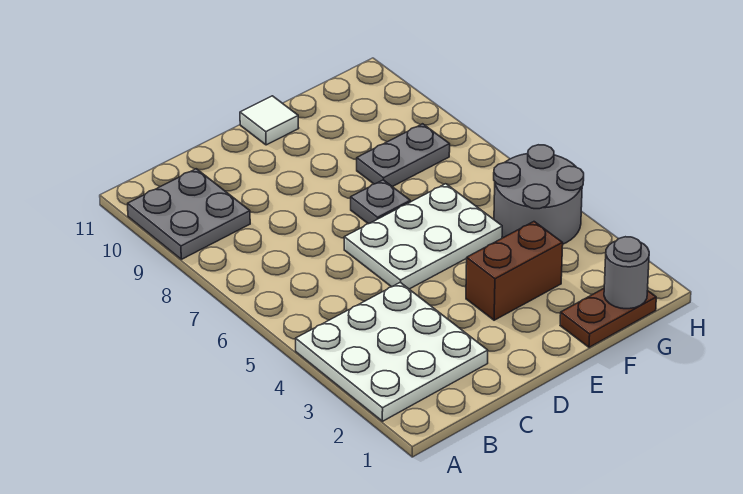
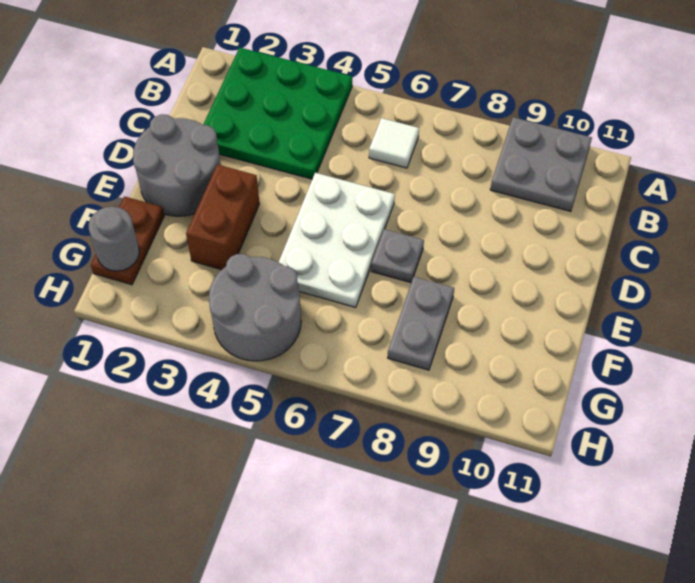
white 3x3 plate [296,282,488,421] -> green 3x3 plate [203,48,352,179]
none -> grey 2x2 round brick [133,114,221,216]
white 1x1 tile [240,96,299,145] -> white 1x1 tile moved to [369,118,419,168]

